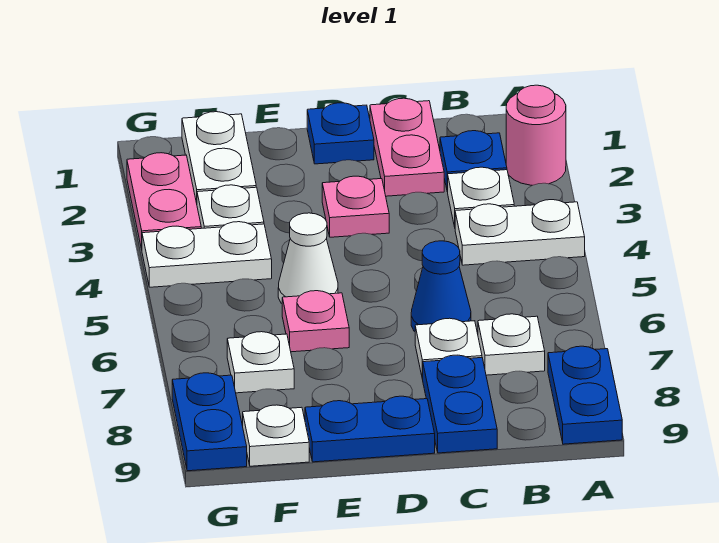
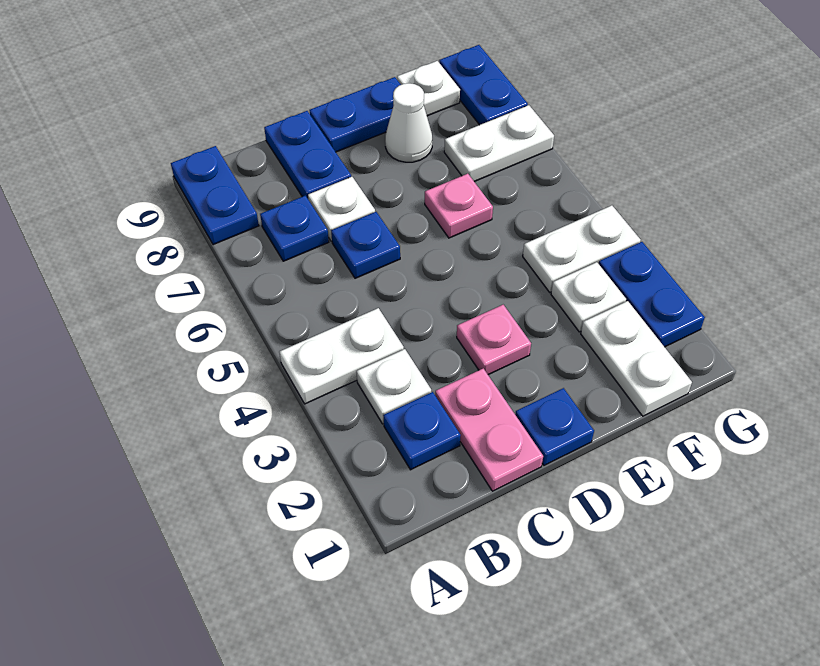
pink 1x1 round brick [506,85,566,185] -> none
white 1x1 plate [478,314,545,375] -> blue 1x1 plate [260,196,329,261]
blue 1x1 cone [411,241,471,331] -> blue 1x1 plate [331,212,400,278]
white 1x1 cone [278,213,338,303] -> white 1x1 cone moved to [385,83,432,162]
white 1x1 plate [227,332,294,393] -> white 1x2 plate [444,105,554,182]
pink 1x2 plate [127,153,201,249] -> blue 1x2 plate [599,242,705,347]

